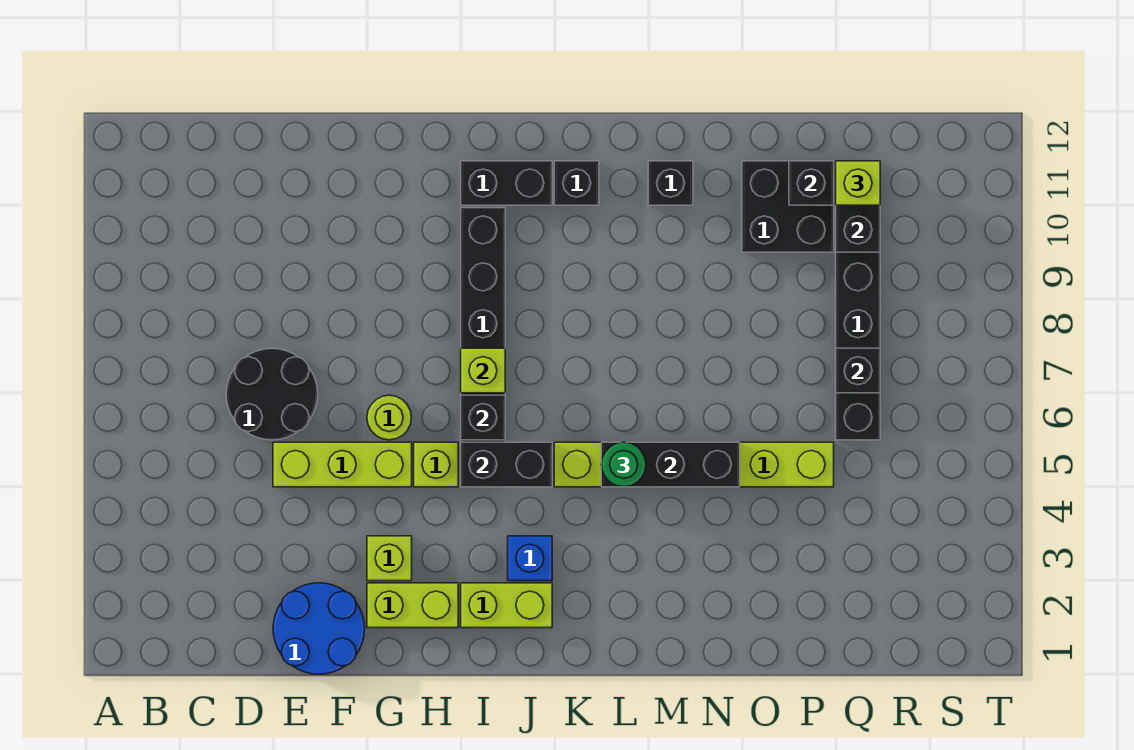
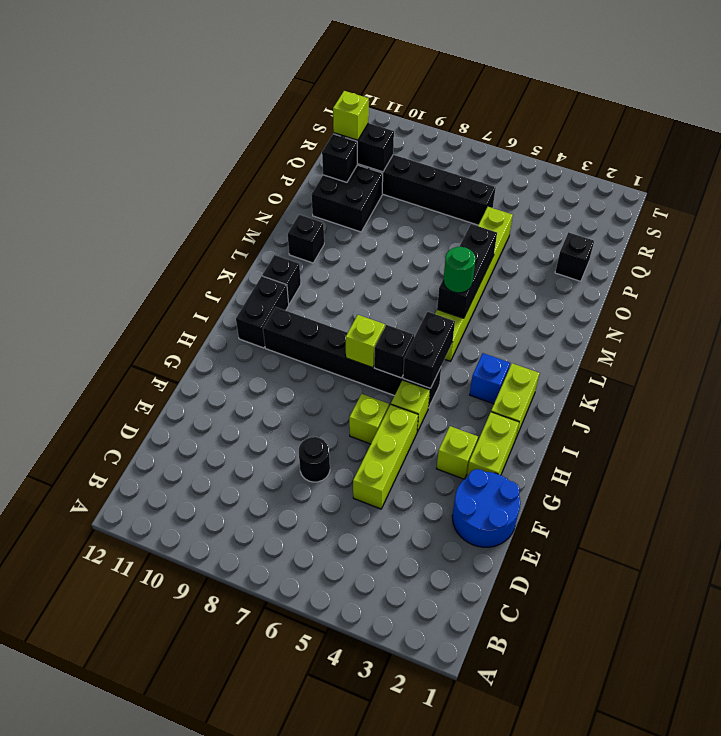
black 2x2 round brick [226,348,318,440] -> black 1x1 round brick [299,437,330,482]
lime 1x1 round brick [367,395,412,440] -> lime 1x1 brick [349,394,389,444]
black 1x1 brick [836,348,880,393] -> black 1x1 brick moved to [555,232,594,281]

